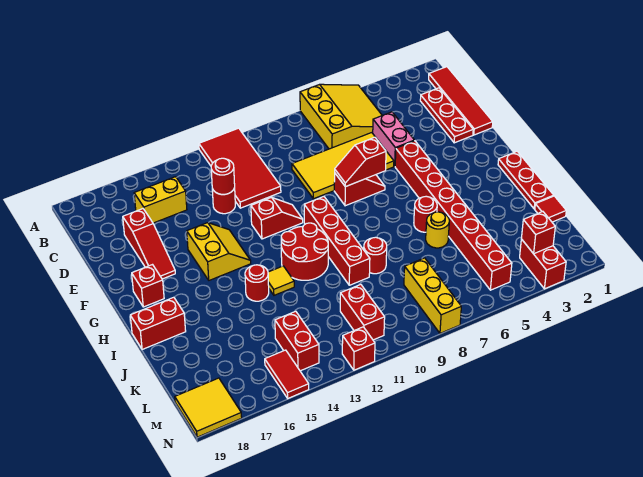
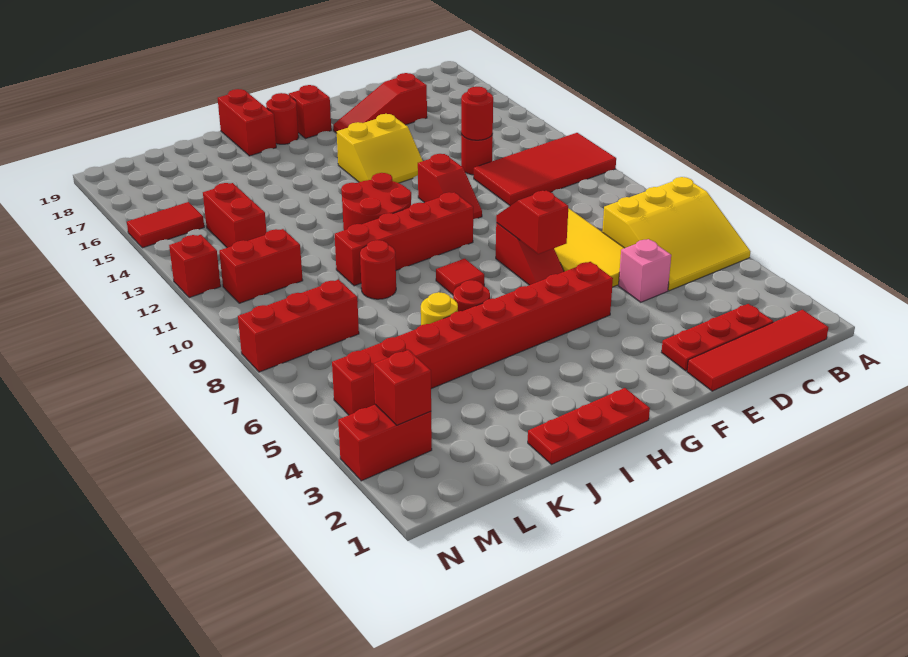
yellow 1x2 brick [134,177,187,223] -> none
pink 1x2 brick [373,112,414,166] -> pink 1x1 brick [619,239,671,302]
yellow 1x1 tile [268,266,294,295] -> none
red 1x1 round brick [245,265,269,301] -> red 1x1 round brick moved to [266,93,299,144]
red 1x1 tile [535,196,566,222] -> red 1x1 tile moved to [436,259,484,295]
yellow 1x3 brick [404,258,461,333] -> red 1x3 brick [238,280,359,372]
red 1x2 brick [275,311,319,371] -> red 1x2 brick turned to [203,183,266,248]
yellow 2x2 tile [175,378,242,437] -> none

